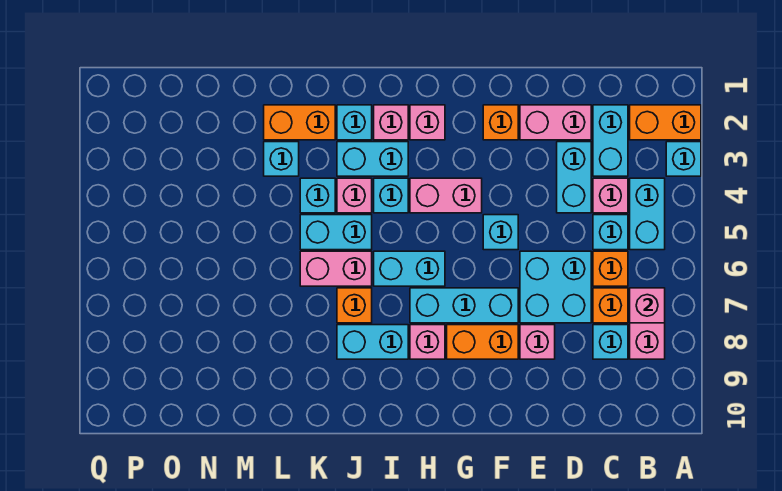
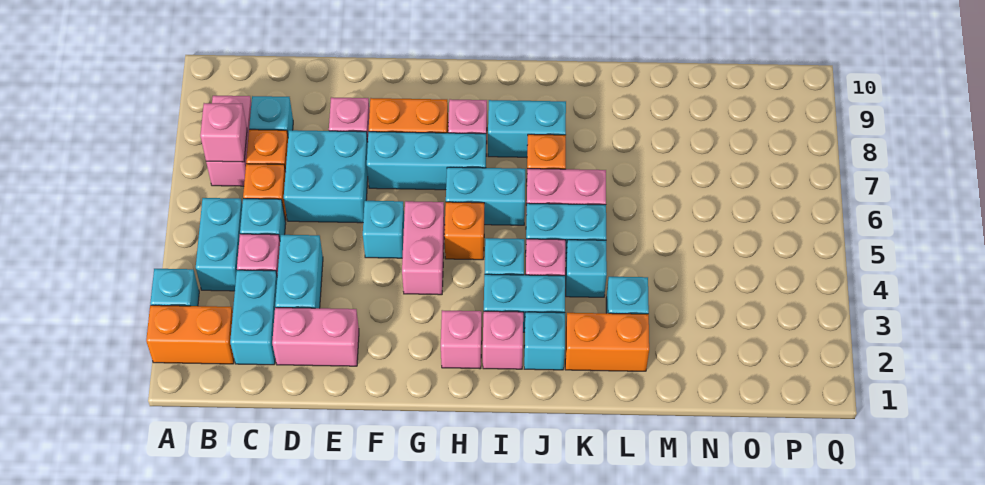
orange 1x1 brick [483,105,518,140] -> orange 1x1 brick moved to [444,202,484,260]
pink 1x2 brick [410,178,482,213] -> pink 1x2 brick turned to [402,201,445,295]

